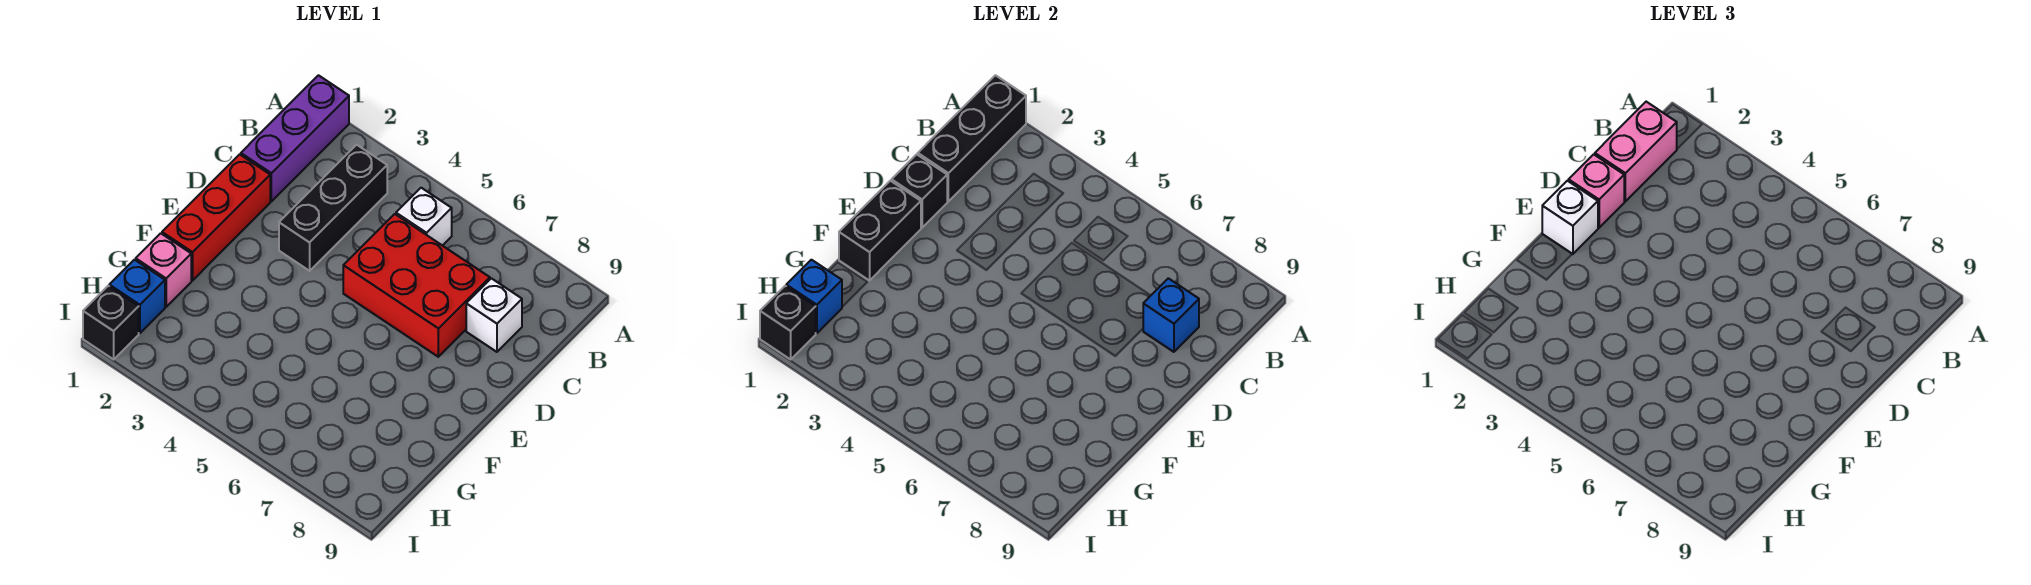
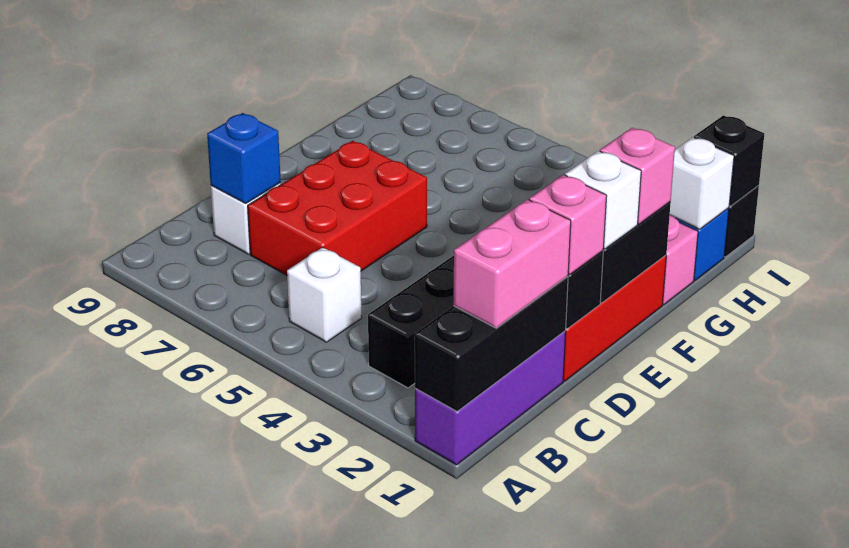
red 2x3 brick [343,214,490,357] -> red 2x3 brick turned to [248,141,427,275]
none -> pink 1x1 brick [600,128,675,224]
blue 1x1 brick [786,260,842,333] -> white 1x1 brick [670,137,734,229]

